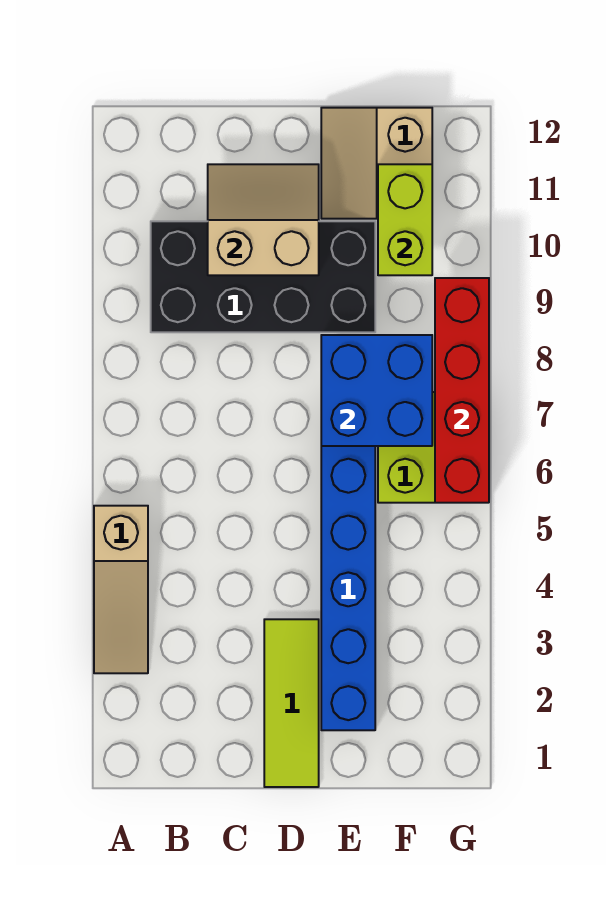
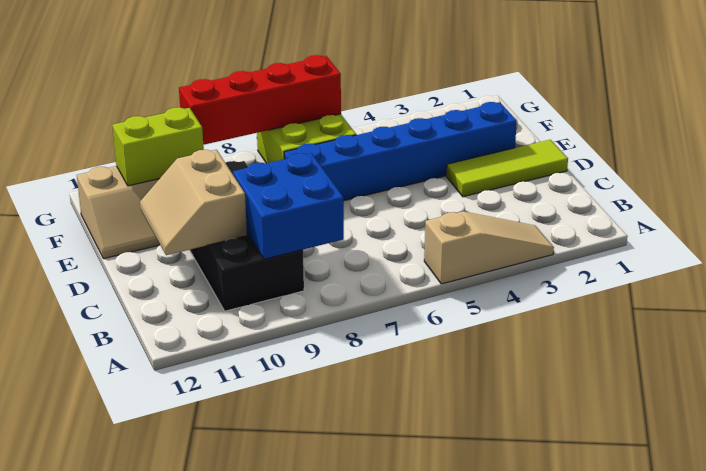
blue 2x2 brick [321,335,432,446] -> blue 2x2 brick moved to [233,153,344,259]

